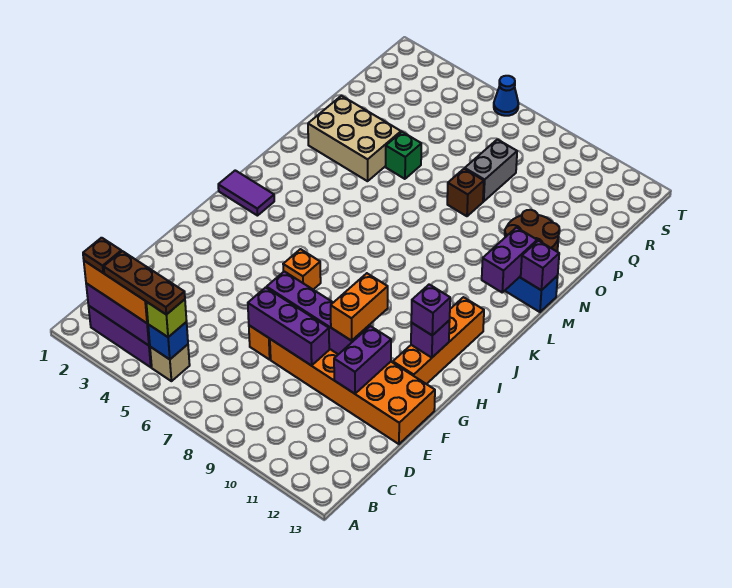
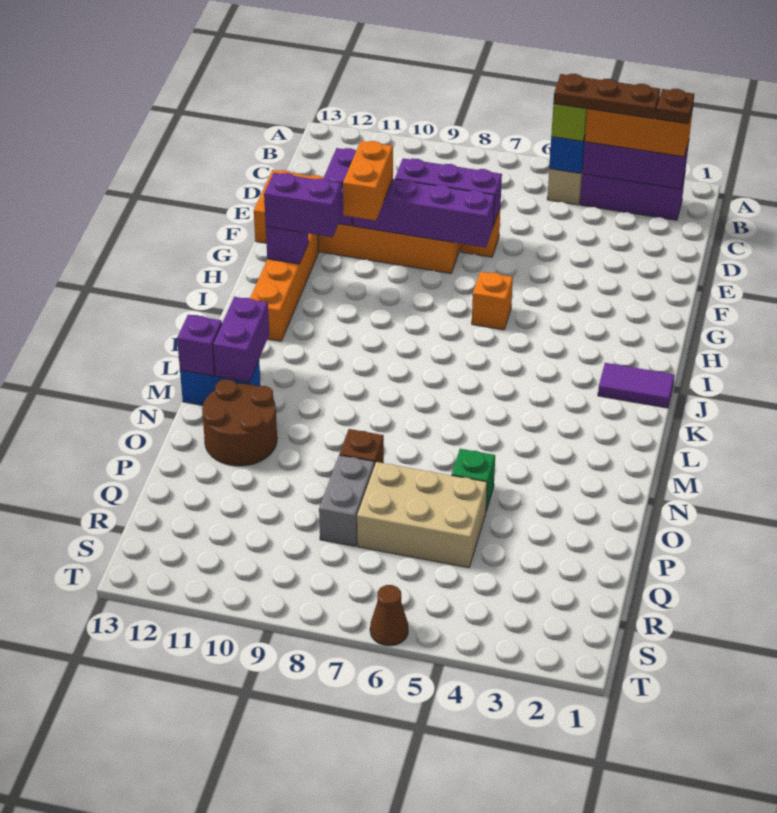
purple 1x1 brick [411,284,450,335] -> purple 1x2 brick [264,173,341,237]
tan 2x3 brick [308,96,401,181] -> tan 2x3 brick moved to [357,462,487,568]
blue 1x1 cone [494,76,518,116] -> brown 1x1 cone [370,585,408,646]

